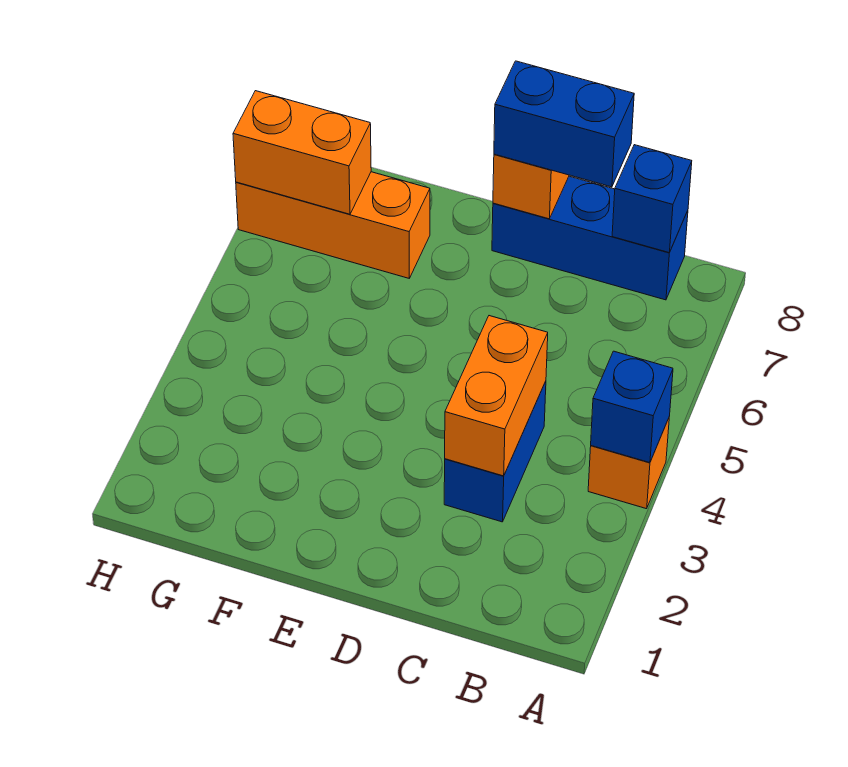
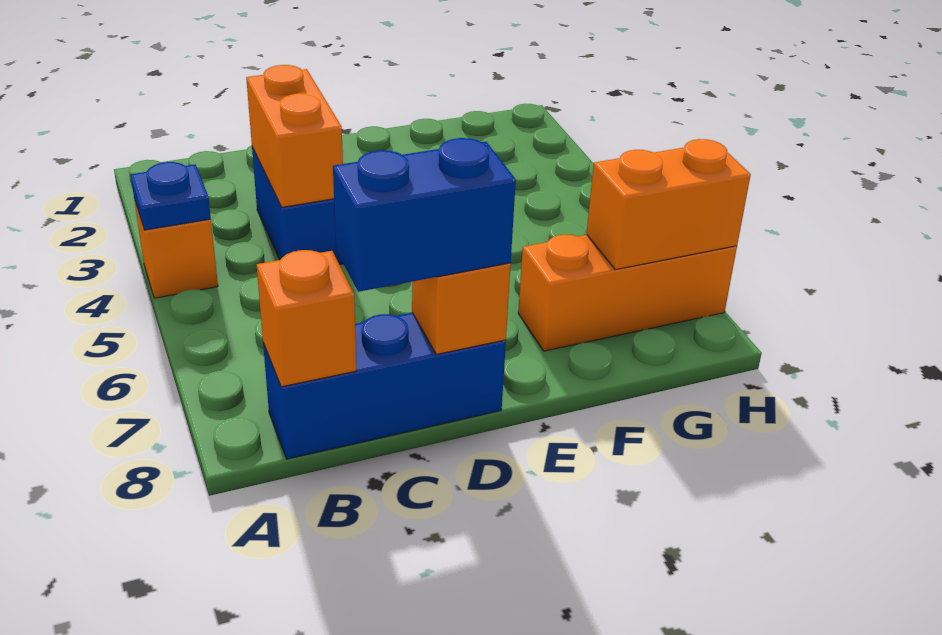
blue 1x1 brick [591,351,673,463] -> blue 1x1 plate [131,162,211,230]
blue 1x1 brick [612,145,692,253] -> orange 1x1 brick [257,250,356,387]

